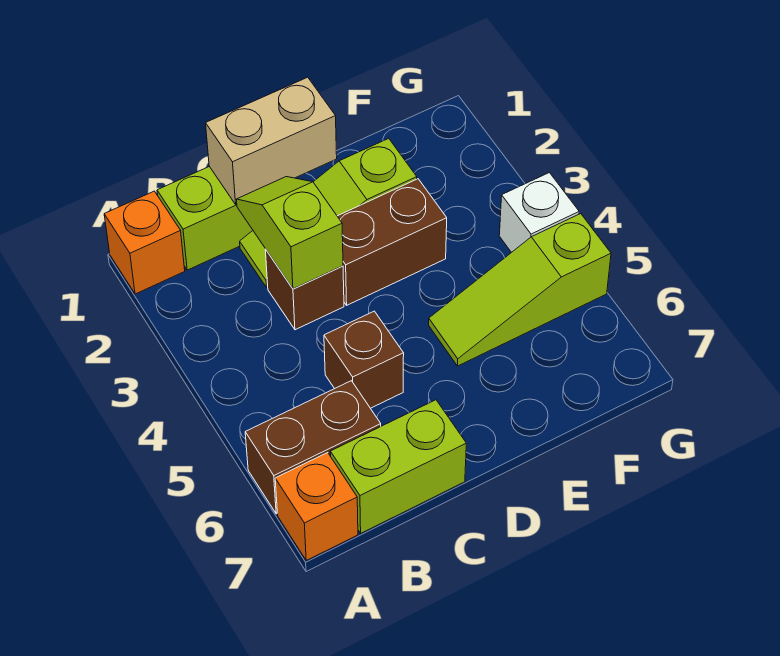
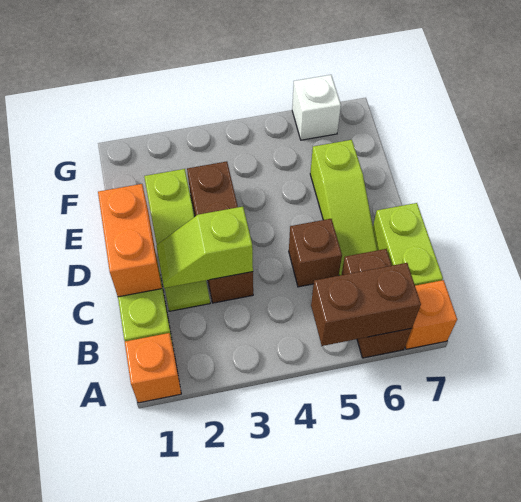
none -> brown 1x2 brick [311,263,421,346]
tan 1x2 brick [206,77,337,205] -> orange 1x2 brick [98,184,162,297]
lime 1x3 slope [429,214,611,366] -> lime 1x3 slope moved to [310,140,377,276]
white 1x1 brick [499,173,579,252] -> white 1x1 brick moved to [292,75,341,140]

